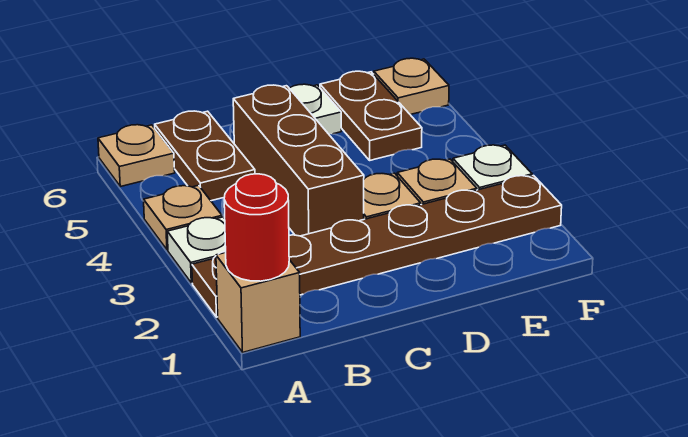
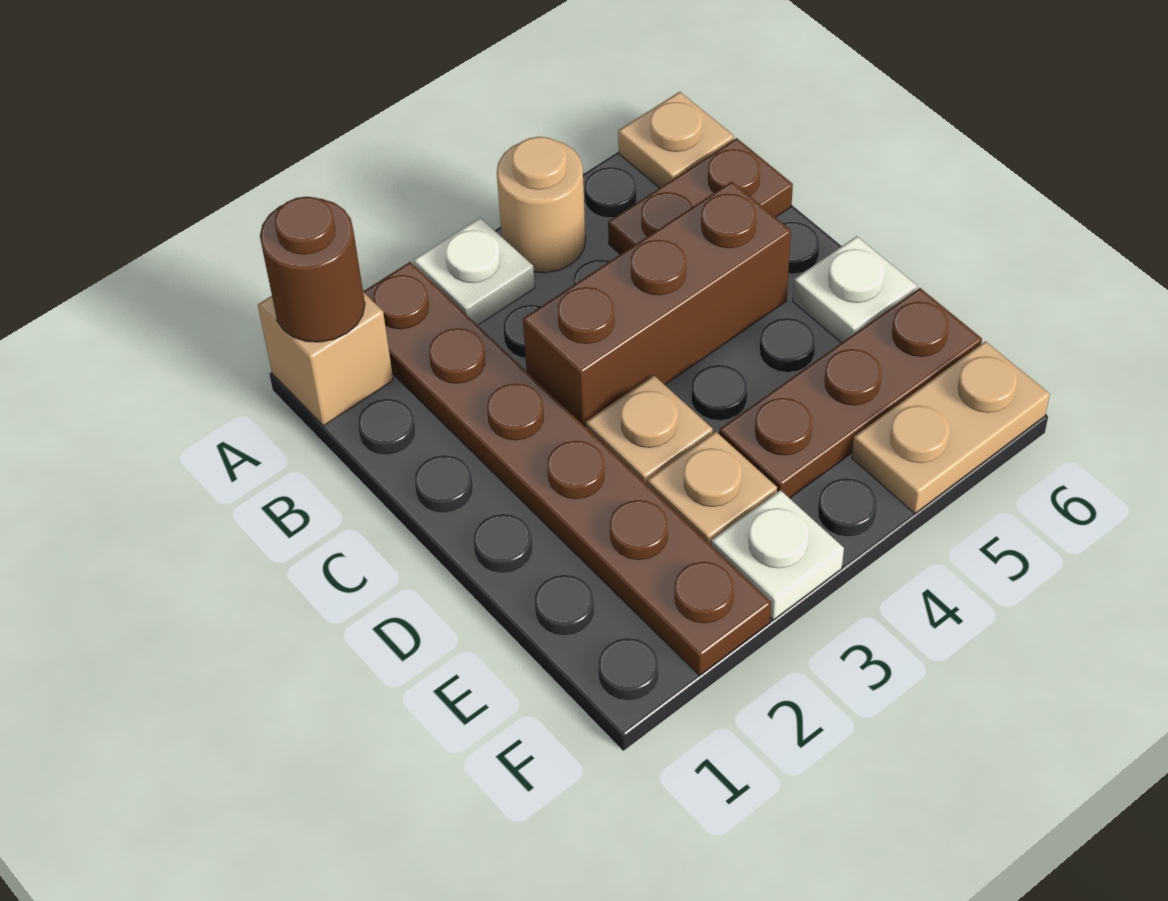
red 1x1 round brick [224,174,289,281] -> brown 1x1 round brick [260,197,365,342]
tan 1x1 plate [144,185,222,250] -> tan 1x1 round brick [497,137,586,273]
brown 1x2 plate [320,71,422,161] -> brown 1x3 plate [719,288,982,498]
tan 1x1 plate [374,58,449,115] -> tan 1x2 plate [852,341,1050,514]

